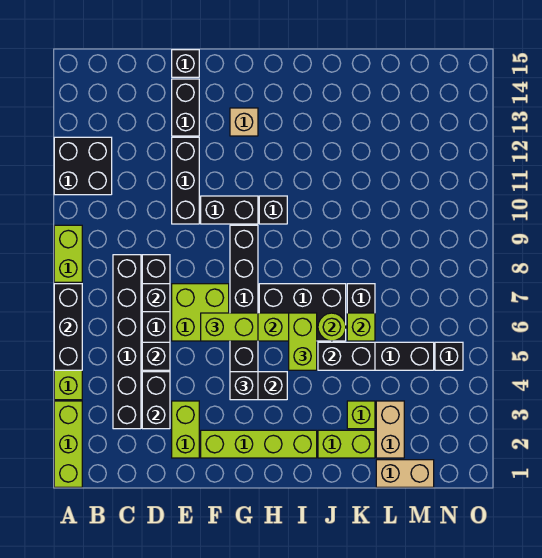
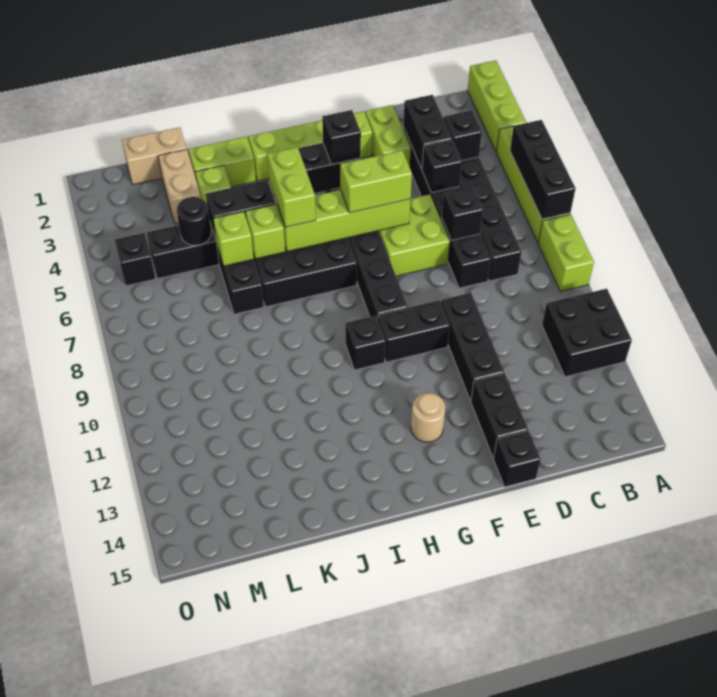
none -> black 1x1 brick [444,110,482,160]
tan 1x1 brick [230,108,258,136] -> tan 1x1 round brick [411,393,445,442]
lime 1x1 round brick [318,313,346,341] -> lime 1x1 brick [245,204,285,259]
none -> black 1x1 round brick [177,197,211,246]

